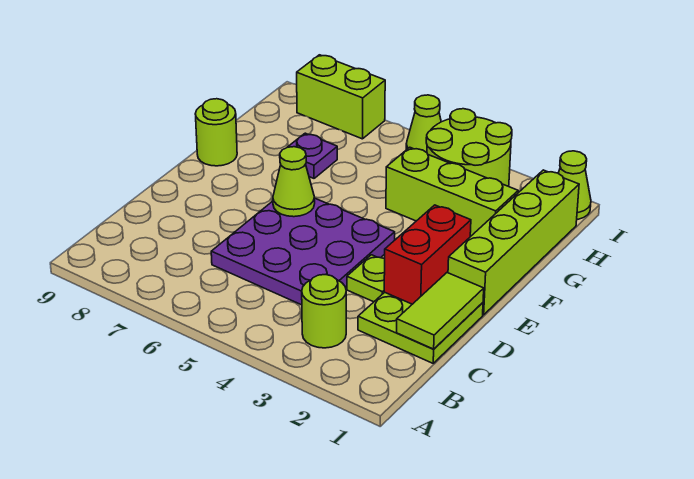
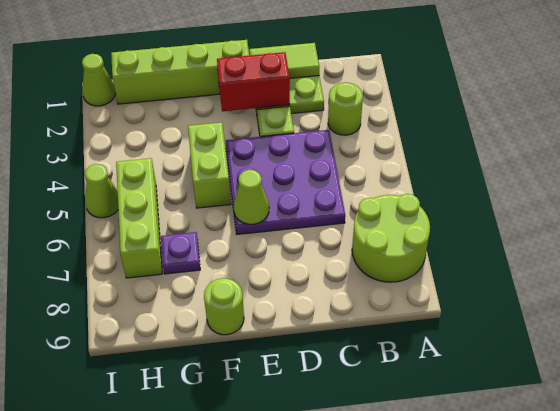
lime 1x3 brick [386,147,518,237] -> lime 1x3 brick moved to [116,158,162,278]
lime 2x2 round brick [426,109,512,186] -> lime 2x2 round brick moved to [352,194,430,282]
lime 1x2 brick [297,55,385,139] -> lime 1x2 brick moved to [188,122,231,208]

